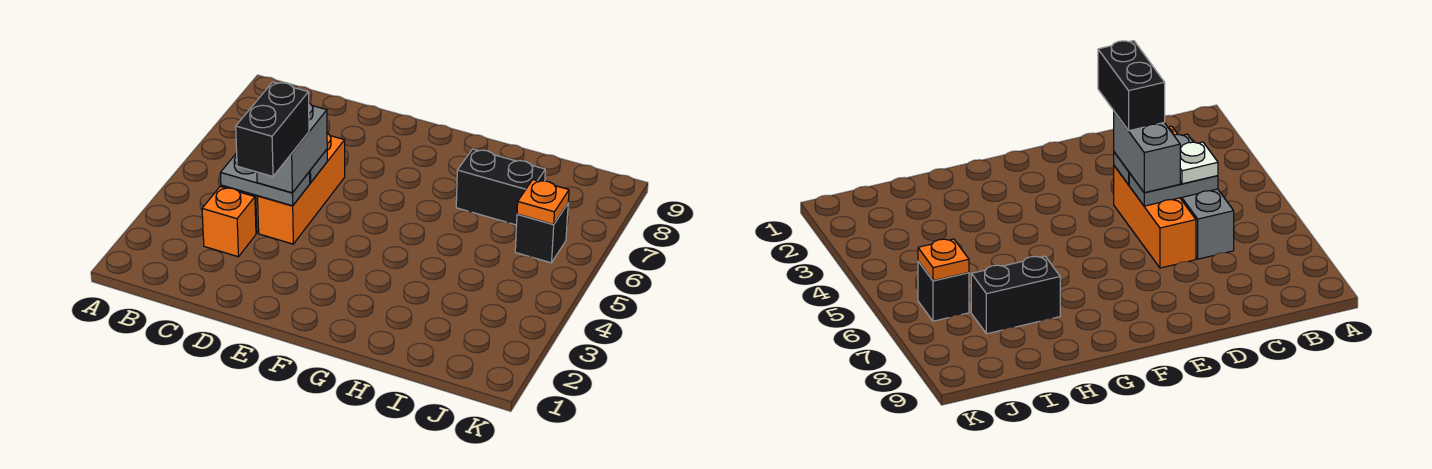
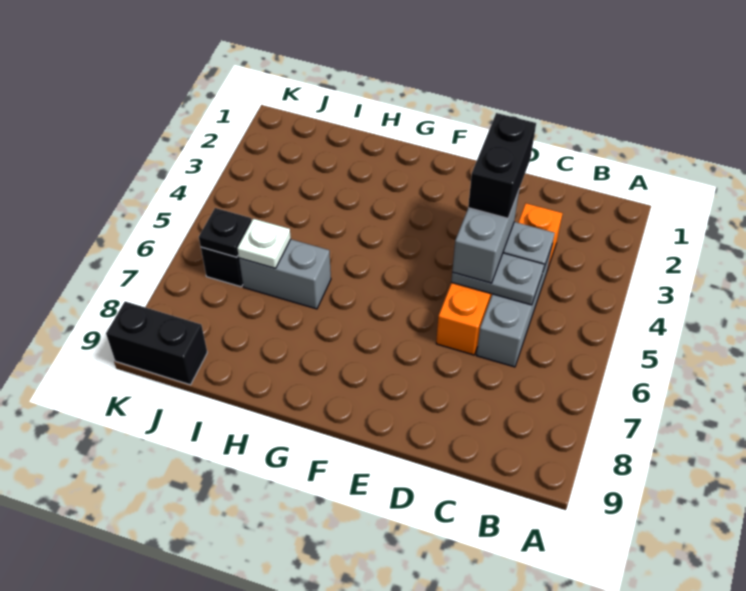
white 1x1 plate [1180,142,1218,184] -> white 1x1 plate moved to [237,219,291,268]
none -> grey 1x2 brick [239,239,331,309]
black 1x2 brick [456,149,545,225] -> black 1x2 brick moved to [106,301,207,385]
orange 1x1 plate [517,180,569,224] -> black 1x1 plate [199,208,252,257]

